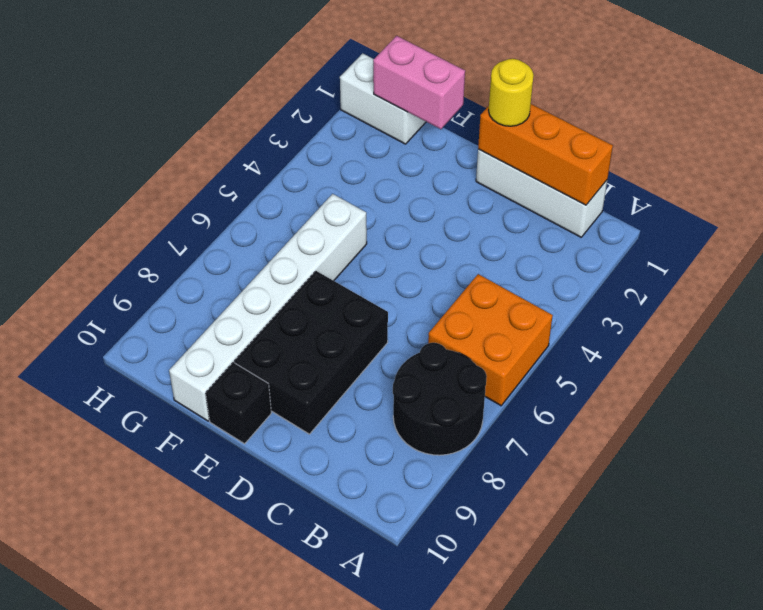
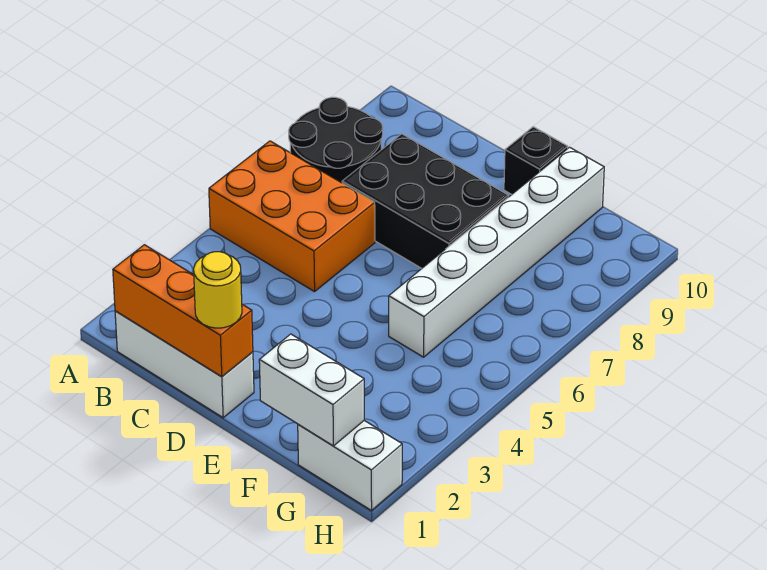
orange 2x2 brick [428,274,553,406] -> orange 2x3 brick [209,141,375,292]
black 2x3 brick [235,271,388,434] -> black 2x3 brick turned to [342,134,508,268]
pink 1x2 brick [373,36,465,129] -> white 1x2 brick [259,334,364,446]

